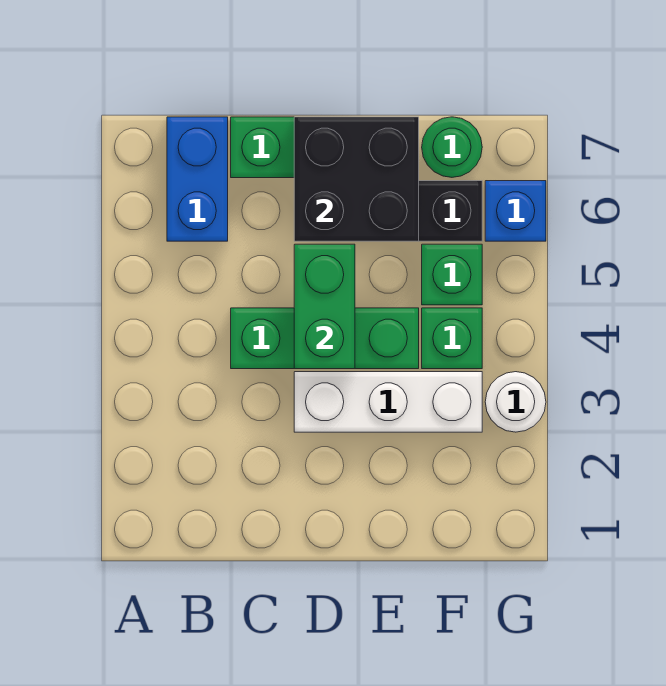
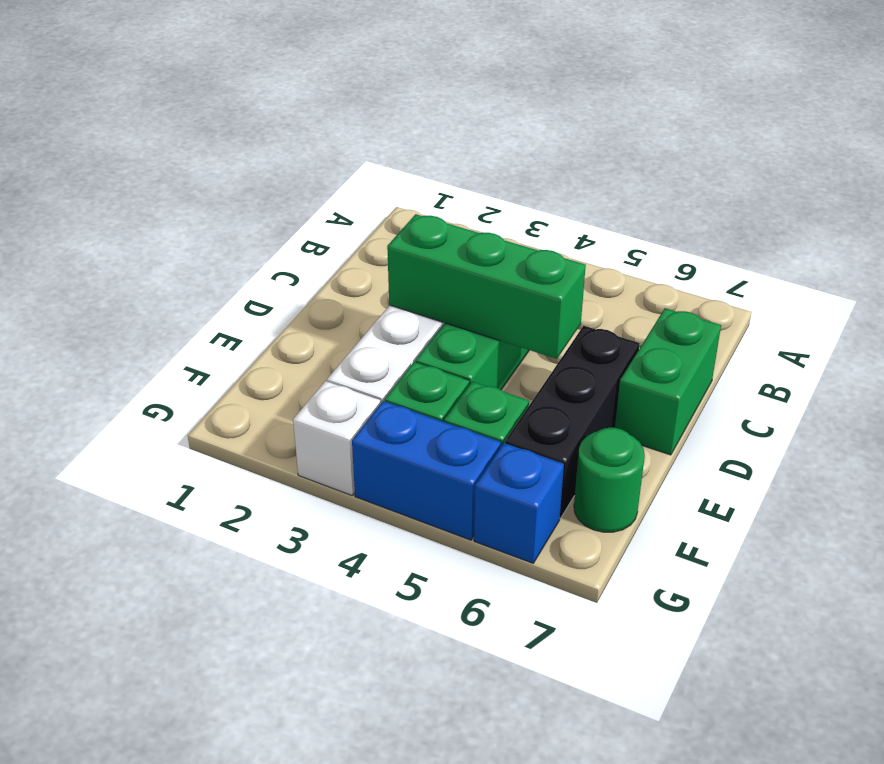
blue 1x2 brick [167,117,228,241] -> blue 1x2 brick moved to [352,401,501,540]
green 1x2 brick [294,244,355,369] -> green 1x3 brick [387,214,586,359]
black 2x2 brick [294,117,419,241] -> none
white 1x1 round brick [485,372,546,432] -> white 1x1 brick [293,381,380,495]

